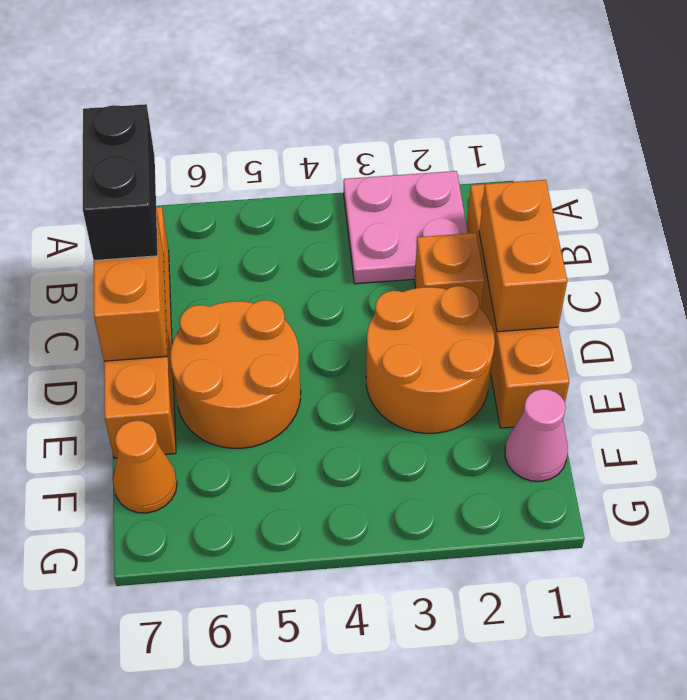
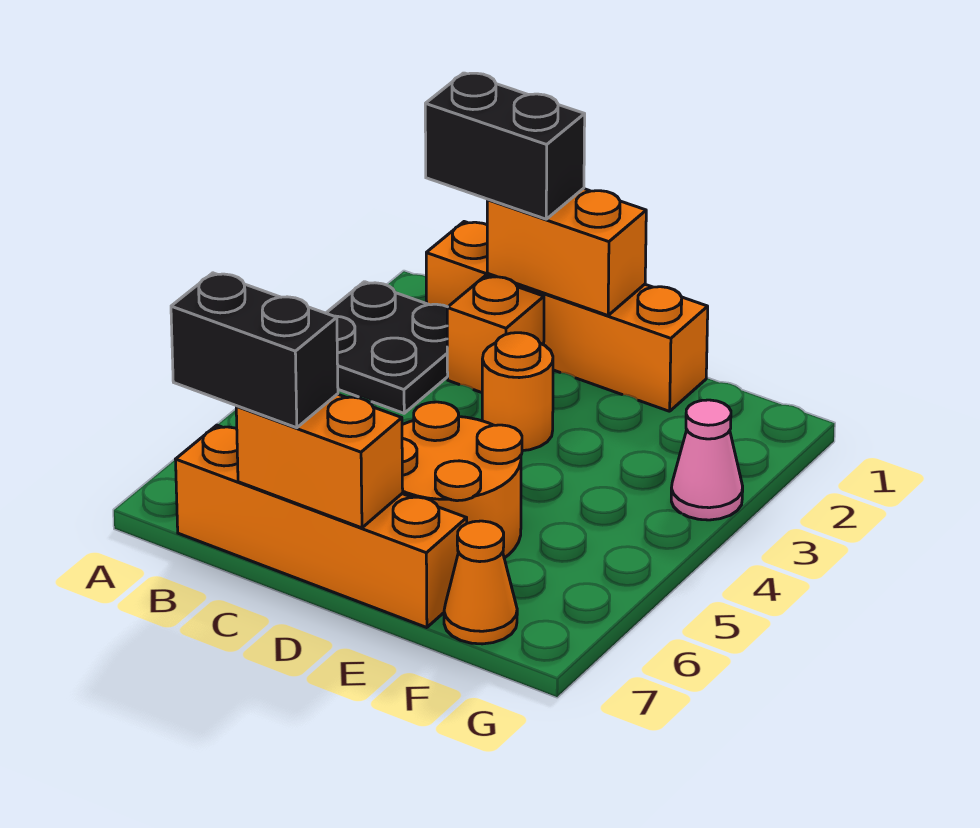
pink 2x2 plate [344,171,468,284] -> black 2x2 plate [326,282,448,413]
none -> black 1x2 brick [425,73,585,219]
orange 2x2 round brick [366,286,495,433] -> orange 1x1 round brick [482,333,553,451]
pink 1x1 cone [505,389,568,481] -> pink 1x1 cone moved to [671,400,743,520]

